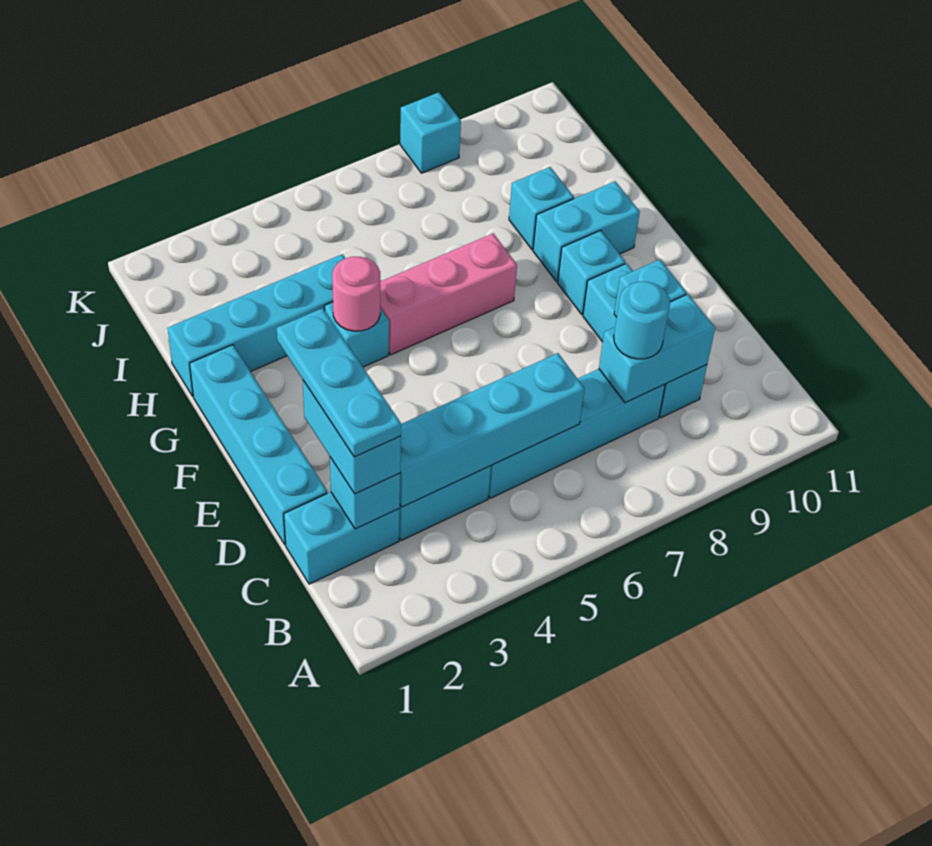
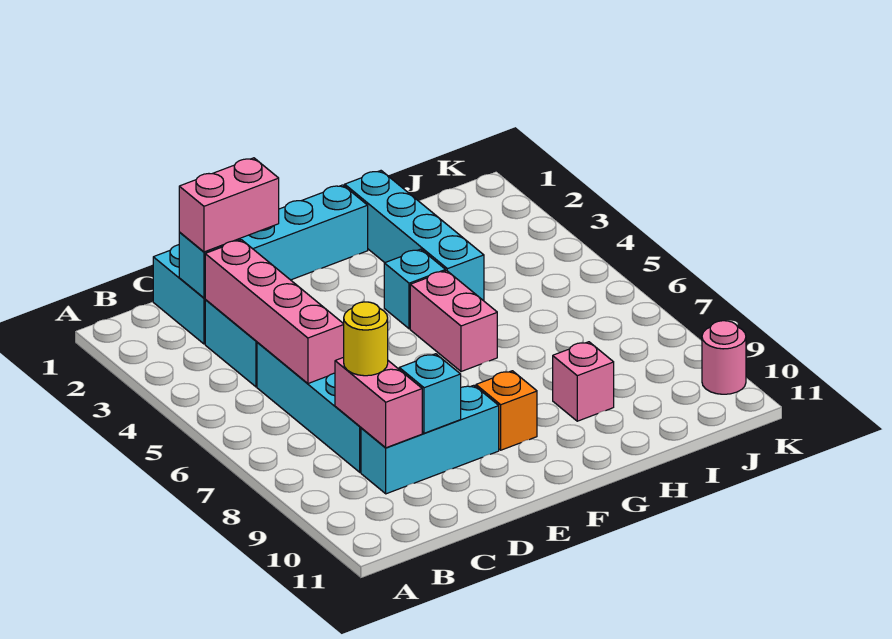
cyan 1x2 brick [303,381,401,494] -> pink 1x2 brick [179,158,279,252]
cyan 1x3 plate [277,308,401,457] -> none
cyan 1x4 brick [400,353,584,507] -> pink 1x4 brick [205,240,344,383]
cyan 1x2 brick [599,294,715,403] -> pink 1x2 brick [335,357,422,448]
cyan 1x1 round brick [614,282,670,359] -> yellow 1x1 round brick [344,302,388,376]
cyan 1x1 brick [558,231,625,314] -> orange 1x1 brick [476,371,537,450]
pink 1x1 round brick [332,257,380,331] -> pink 1x1 round brick moved to [702,321,746,394]
pink 1x3 brick [380,233,517,355] -> pink 1x2 brick [410,271,497,372]
cyan 1x2 brick [533,181,640,282] -> none
cyan 1x1 brick [509,167,574,249] -> pink 1x1 brick [553,342,614,421]
cyan 1x1 brick [400,92,461,173] -> none

